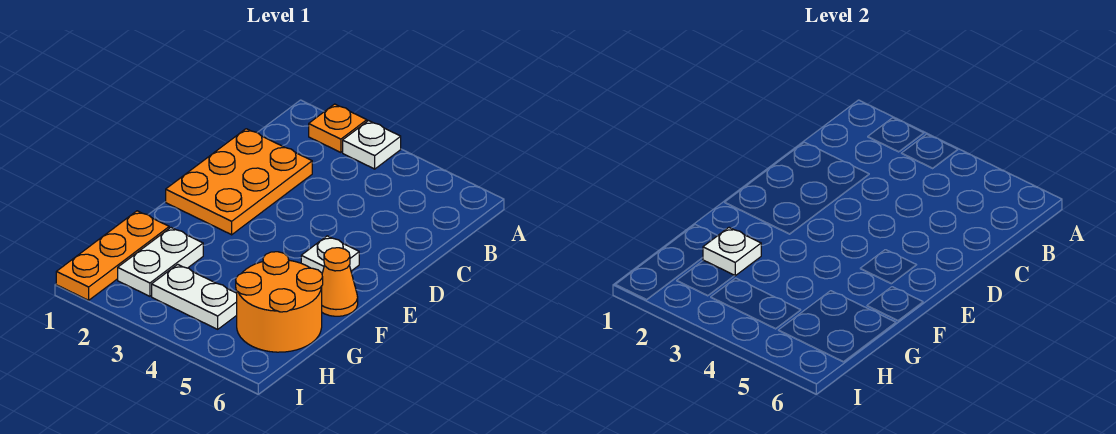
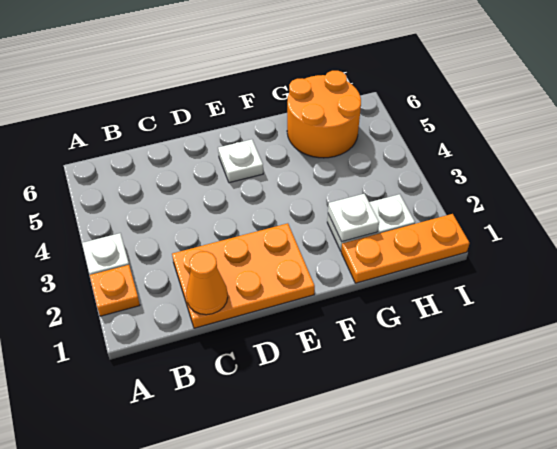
orange 1x1 cone [322,248,358,316] -> orange 1x1 cone moved to [186,251,228,315]
white 1x2 plate [152,264,237,329] -> none

